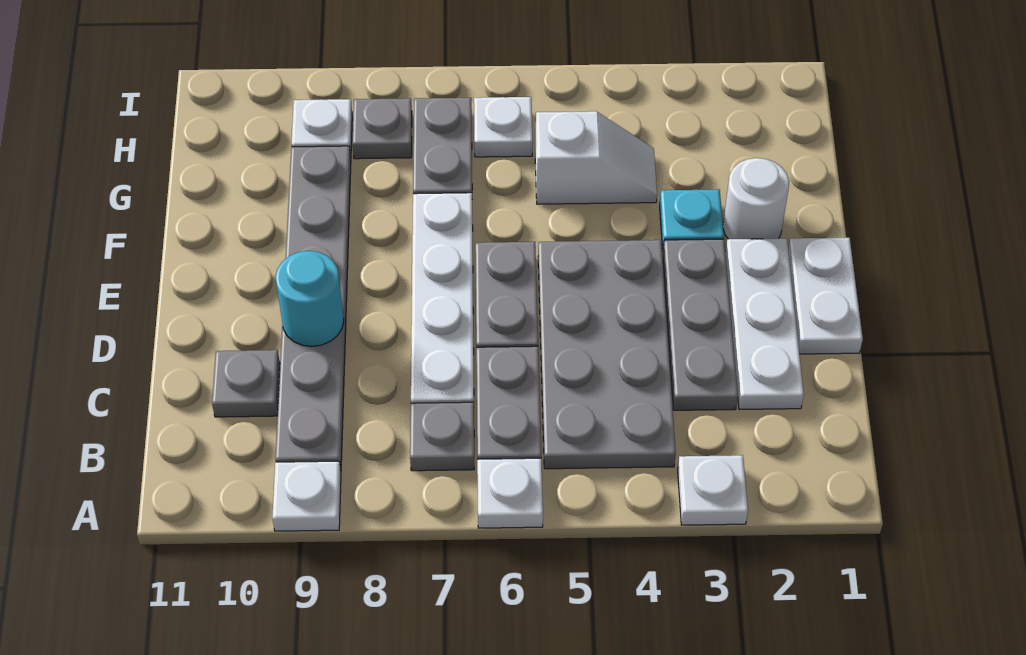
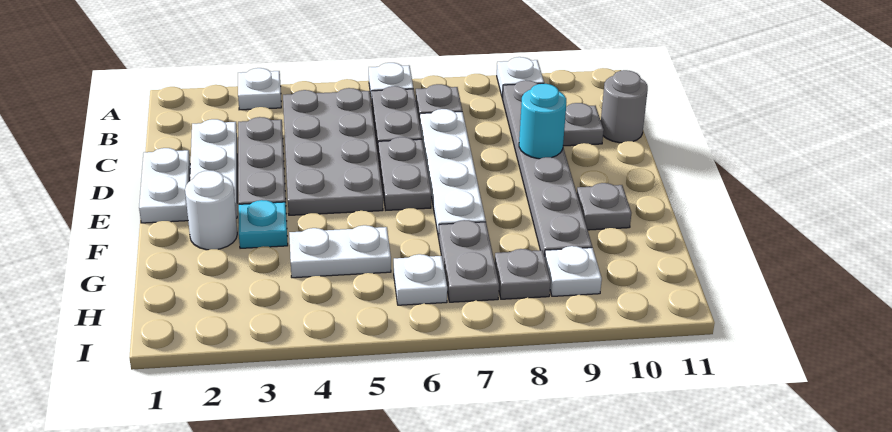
none -> grey 1x1 round brick [601,70,648,143]
none -> grey 1x1 plate [577,183,631,230]
white 1x2 slope [535,111,657,204] -> white 1x2 plate [289,225,391,278]

